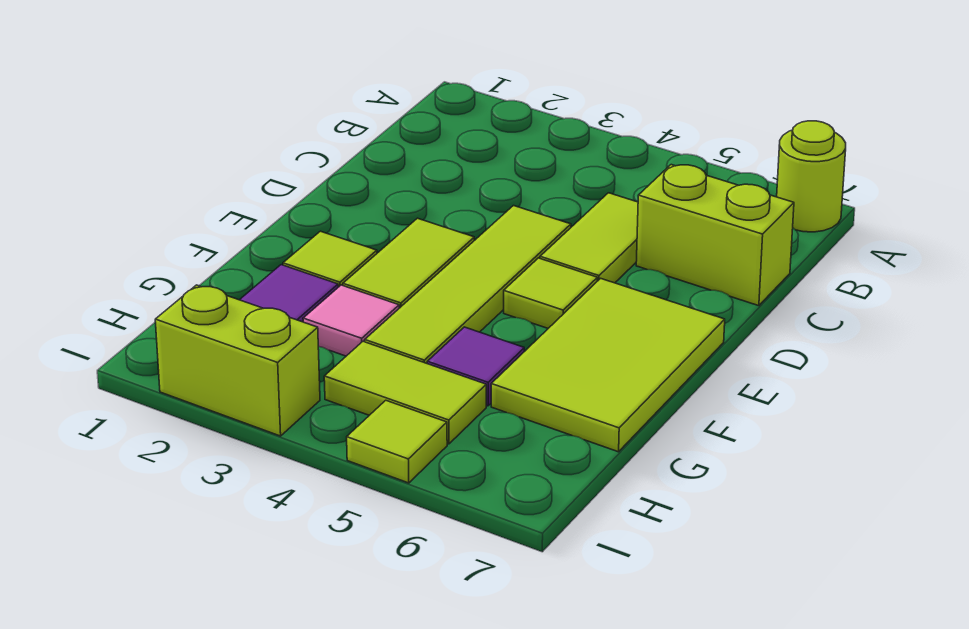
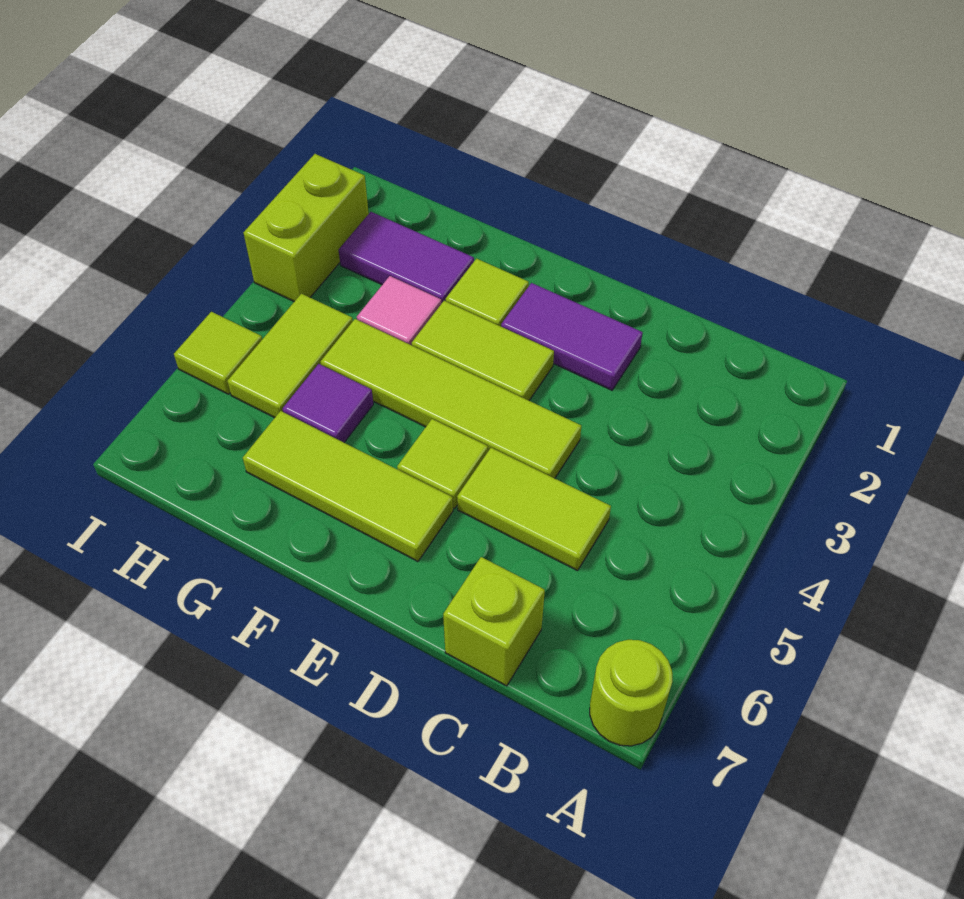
lime 1x2 brick [636,165,794,306] -> lime 1x1 brick [443,557,545,686]
none -> purple 1x2 tile [501,283,643,390]
lime 2x3 tile [491,278,725,452] -> lime 1x3 tile [243,411,453,561]

